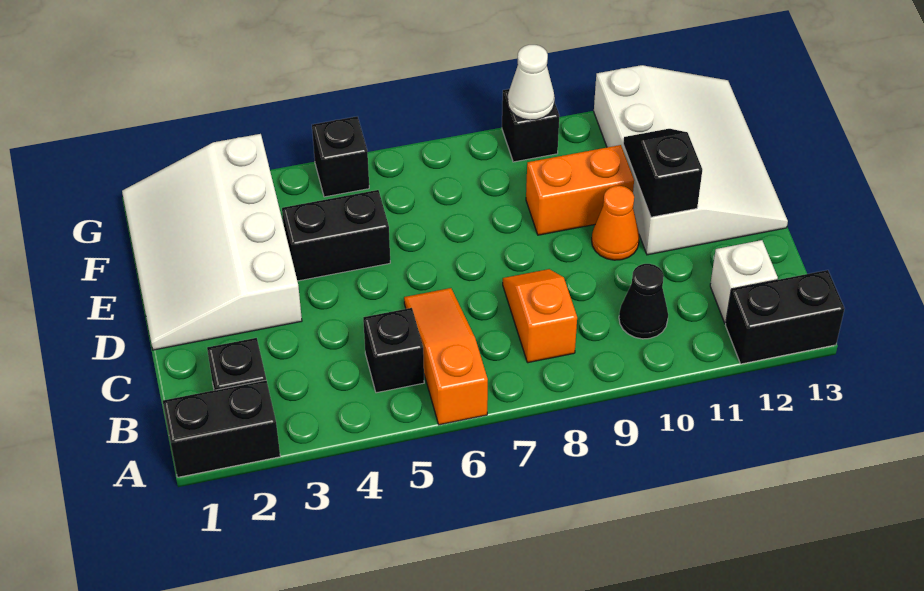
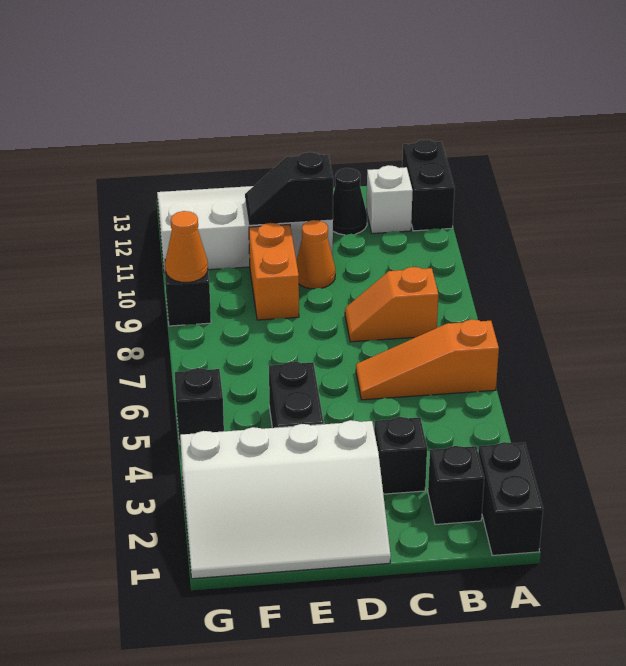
black 1x1 brick [363,308,424,393] -> black 1x1 brick moved to [374,417,427,494]
black 1x1 cone [619,264,668,339] -> black 1x1 cone moved to [333,168,367,235]
white 1x1 cone [508,45,555,120] -> orange 1x1 cone [165,211,208,283]

